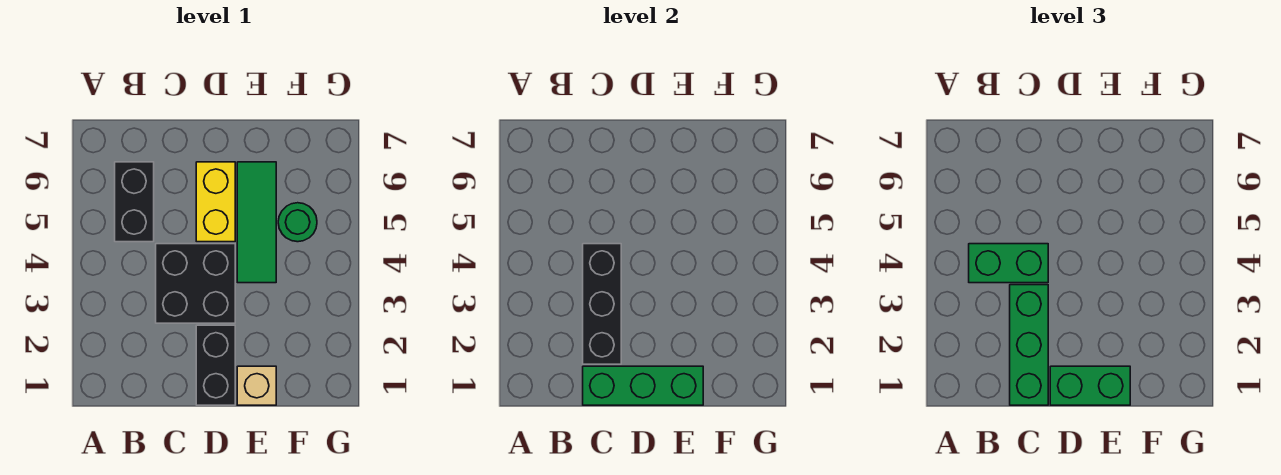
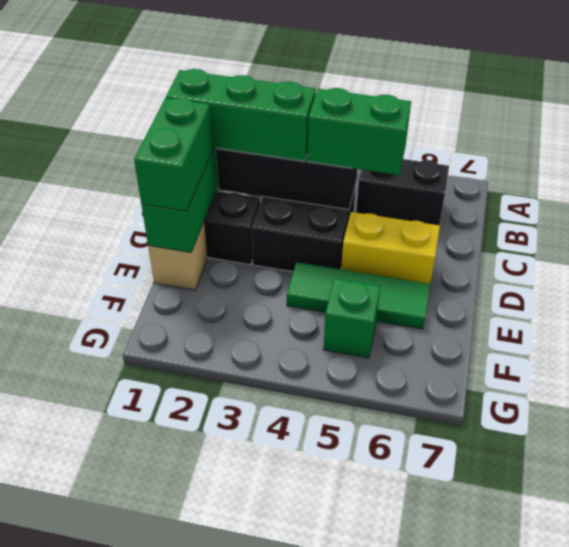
green 1x2 brick [969,244,1048,283] -> green 1x2 brick turned to [308,88,411,175]
green 1x1 round brick [278,203,317,242] -> green 1x1 brick [323,278,380,358]

